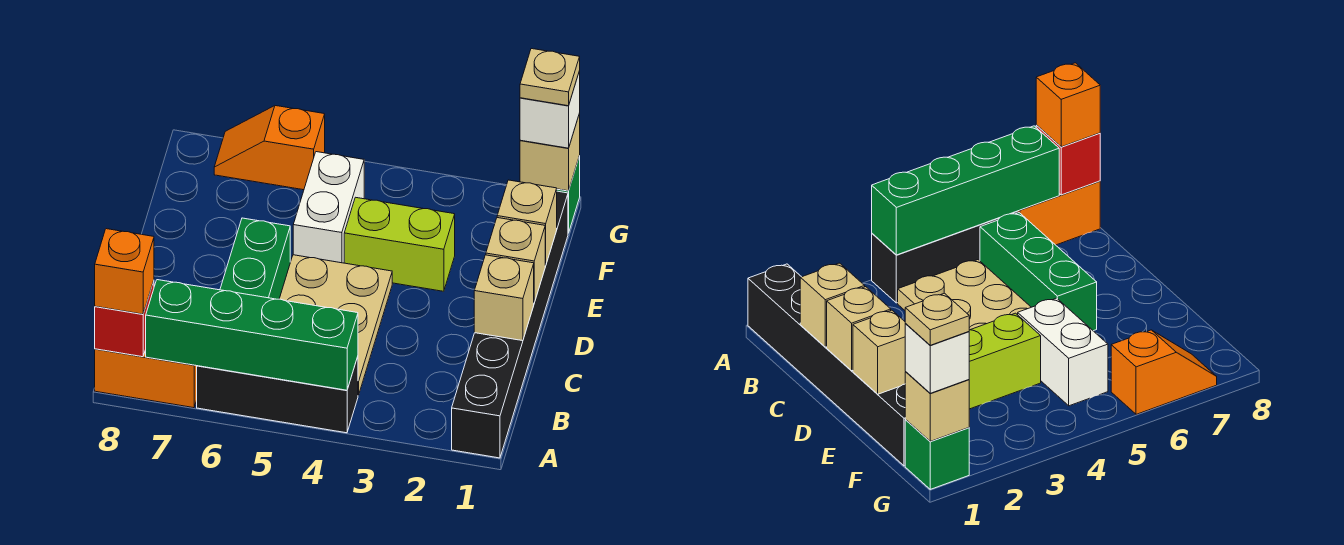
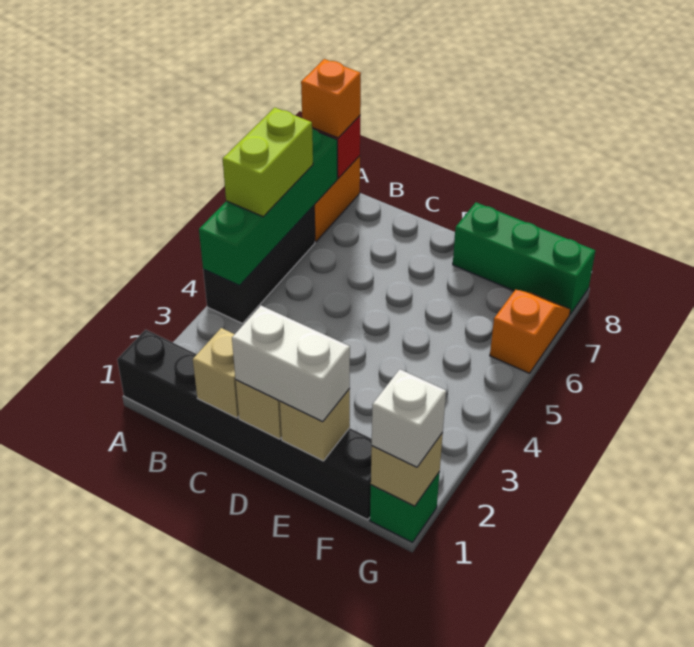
tan 2x3 plate [279,255,392,395] -> none
green 1x3 brick [220,218,290,299] -> green 1x3 brick moved to [453,202,595,314]
lime 1x2 brick [344,197,455,291] -> lime 1x2 brick moved to [223,108,313,217]
white 1x2 brick [293,152,364,263] -> white 1x2 brick moved to [232,306,350,422]
tan 1x1 plate [520,49,580,106] -> none

